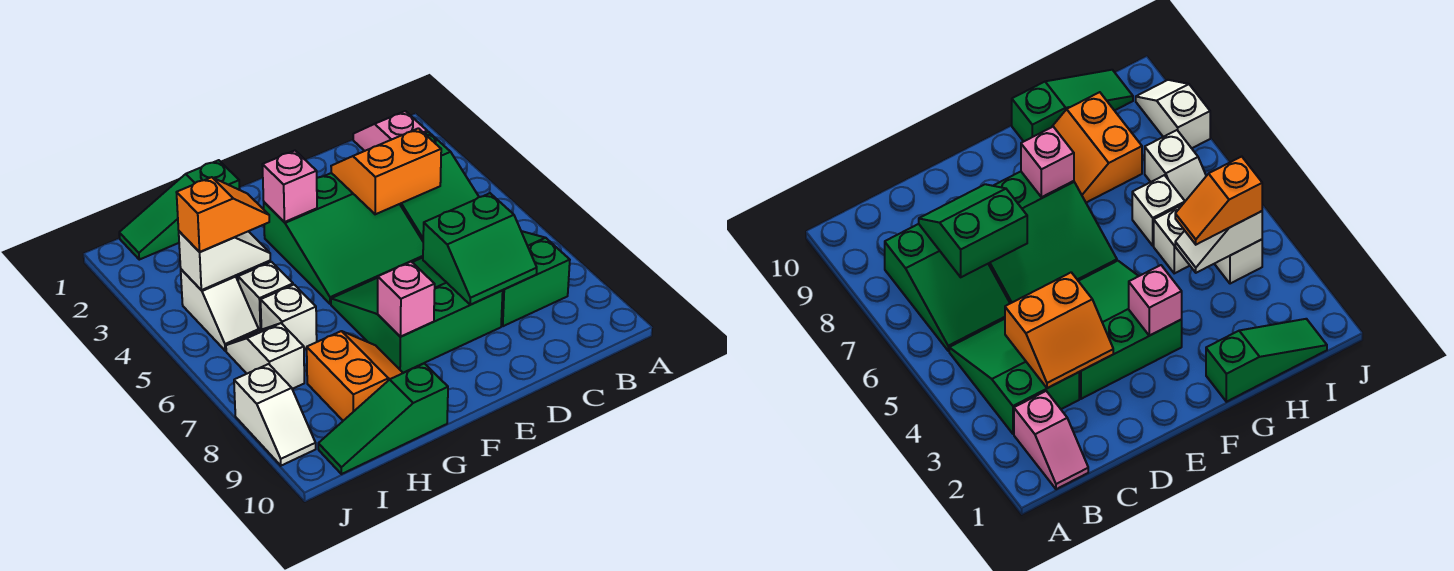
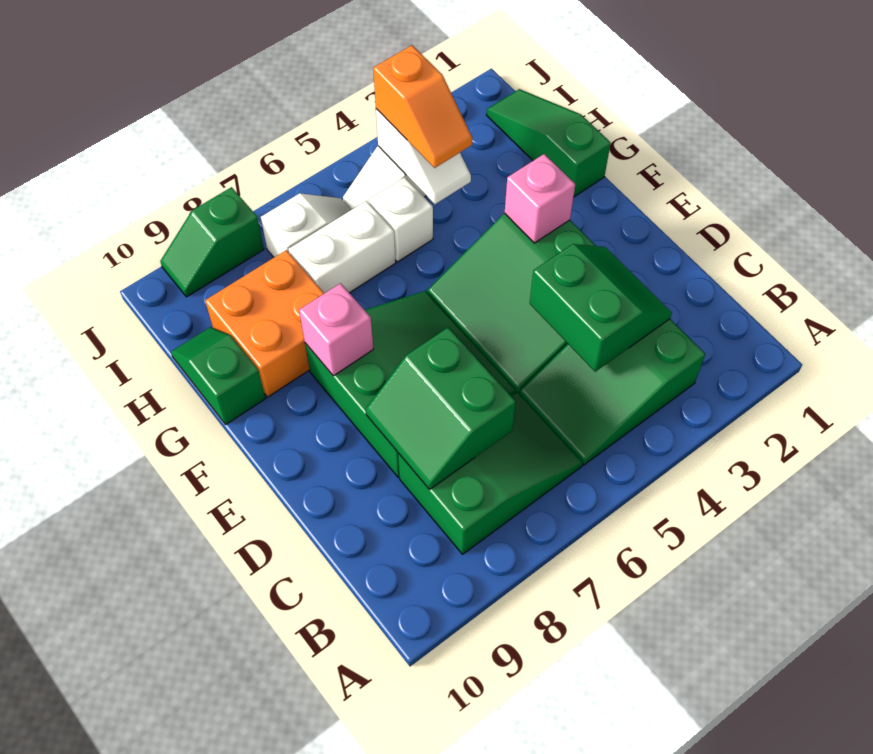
pink 1x2 slope [353,111,427,151] -> none
orange 2x2 slope [331,128,441,214] -> green 2x2 slope [530,244,672,372]
orange 2x2 slope [307,331,403,421] -> orange 2x2 brick [205,250,324,397]
green 1x3 slope [318,363,448,474] -> green 1x2 slope [171,327,265,424]
white 1x1 brick [261,285,317,349] -> white 1x2 brick [289,201,396,293]
white 1x2 slope [234,364,316,466] -> green 1x2 slope [160,187,264,297]

